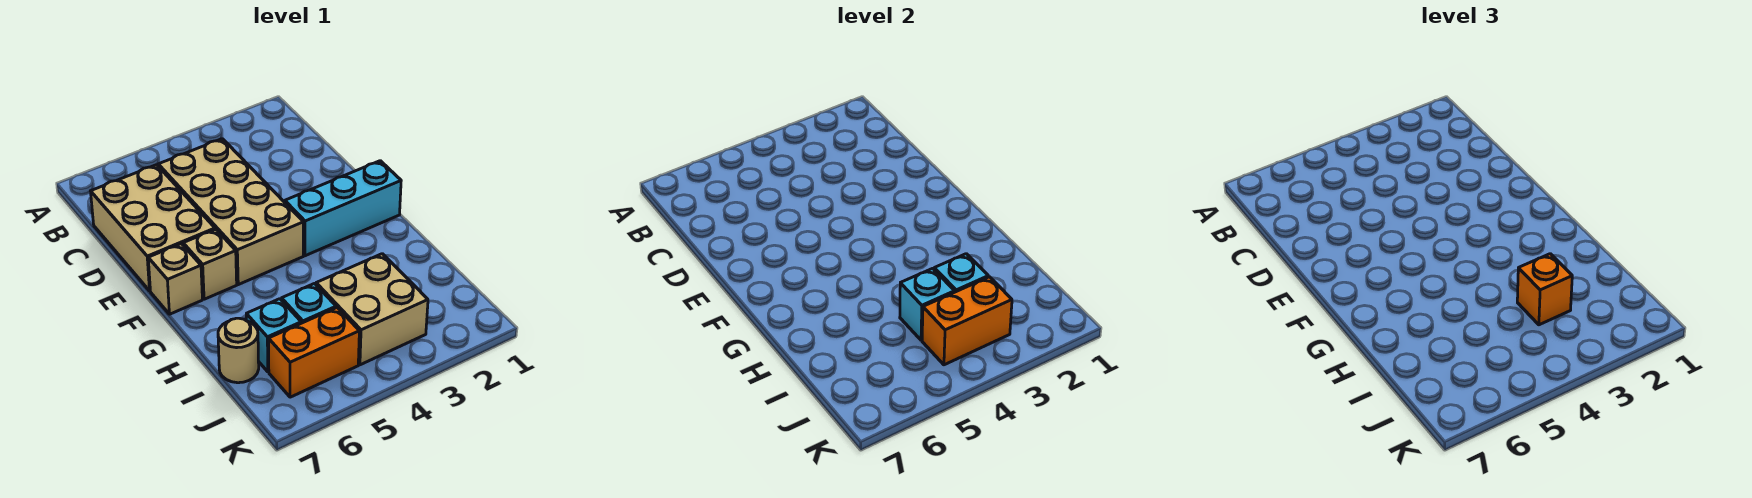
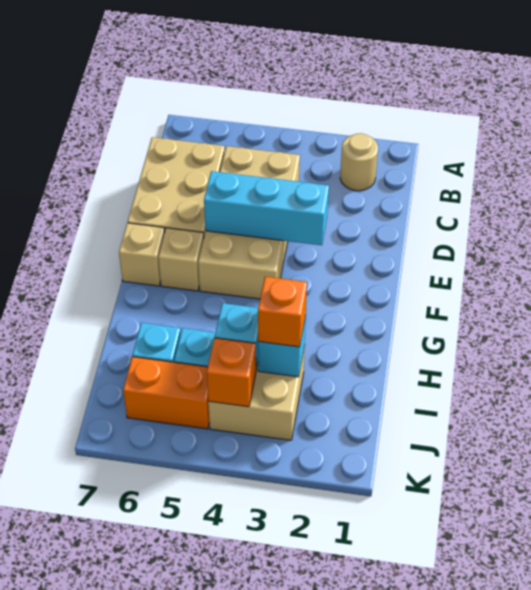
cyan 1x3 brick [285,161,401,256] -> cyan 1x3 brick moved to [204,171,329,245]
tan 1x1 round brick [218,318,259,383] -> tan 1x1 round brick moved to [340,133,378,191]
orange 1x2 brick [922,277,1012,365] -> orange 1x1 brick [207,338,256,407]

